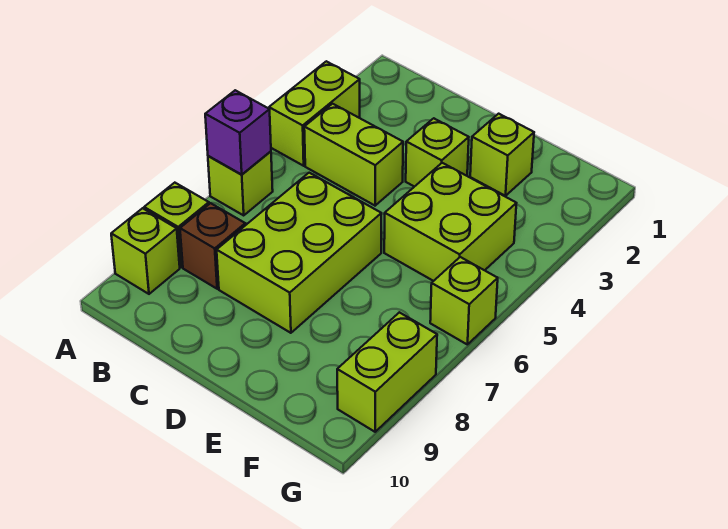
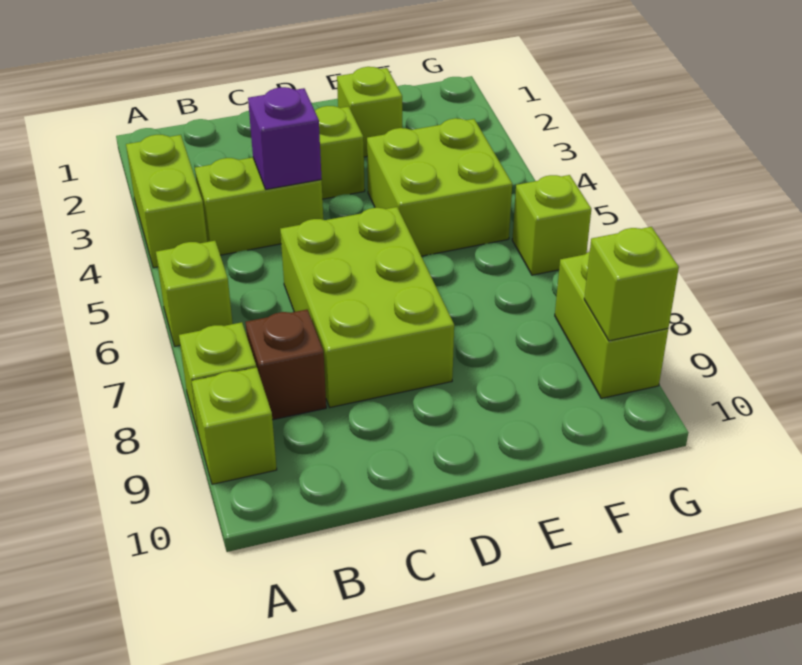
purple 1x1 brick [205,90,271,174] -> purple 1x1 brick moved to [248,87,322,189]
none -> lime 1x1 brick [584,227,679,341]

